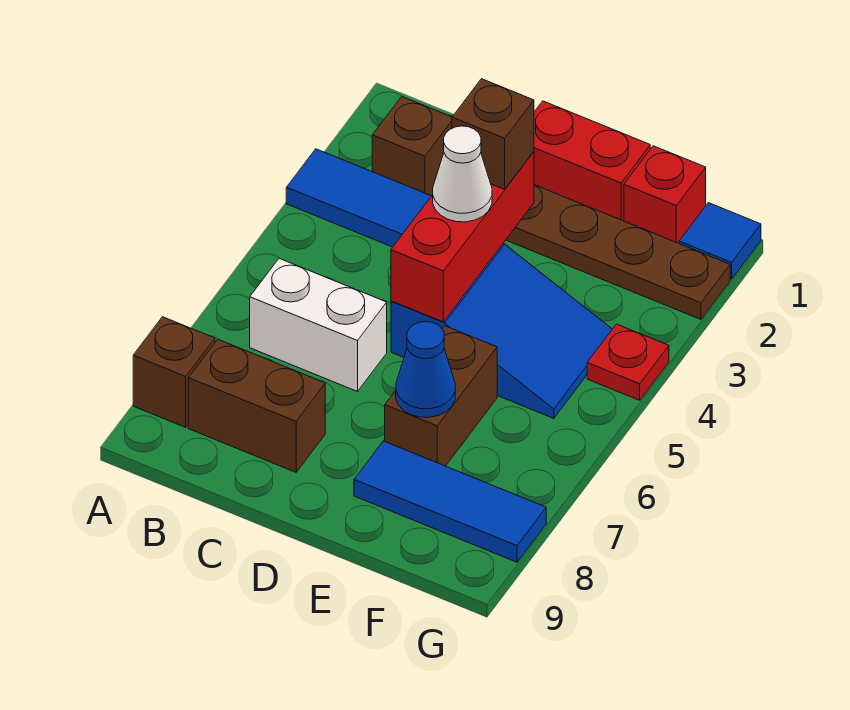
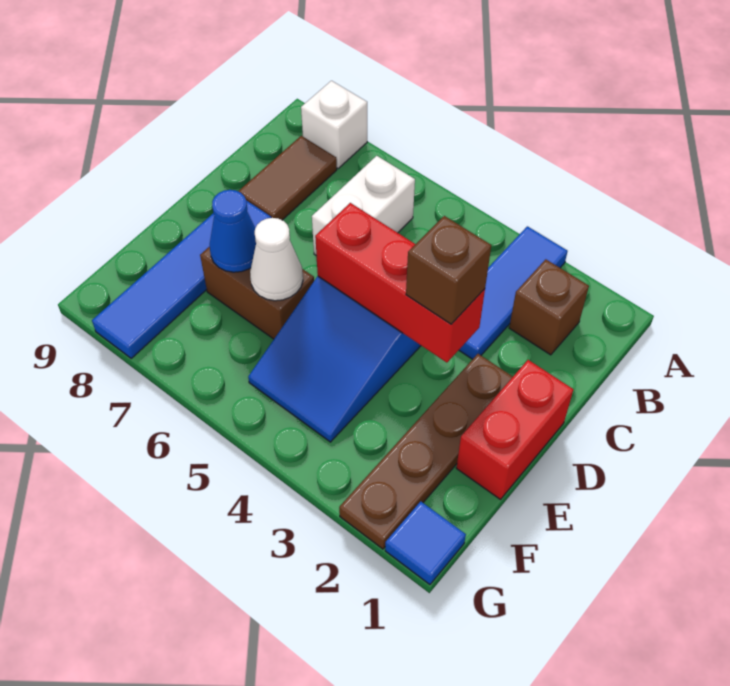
brown 1x1 brick [133,317,215,427] -> white 1x1 brick [301,81,367,168]
brown 1x2 brick [188,339,325,472] -> brown 1x2 tile [238,136,337,220]
white 1x1 cone [433,126,492,222] -> white 1x1 cone moved to [250,218,303,301]
blue 1x3 tile [354,441,546,562] -> blue 1x4 tile [92,201,271,358]
red 1x1 brick [624,146,706,243] -> none
red 1x1 plate [587,324,669,400] -> none

